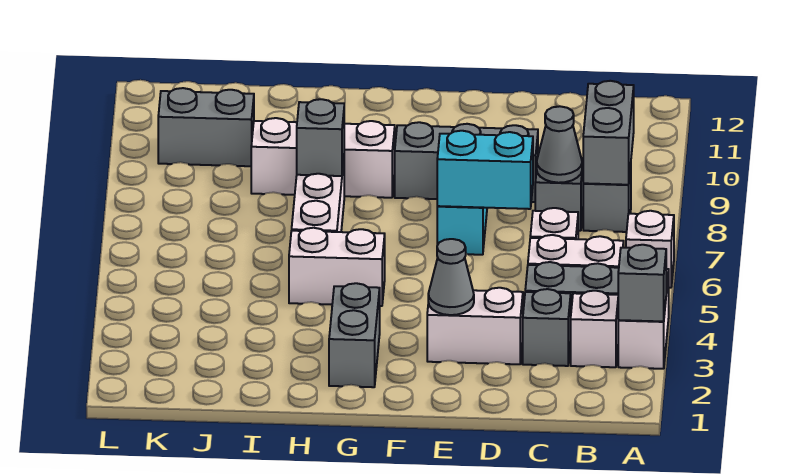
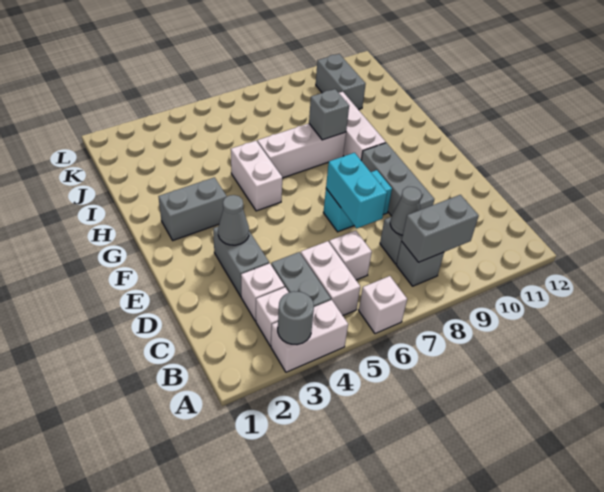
grey 1x1 brick [618,245,666,321] -> grey 1x1 round brick [278,291,314,345]
grey 1x1 brick [523,289,571,366] -> white 1x1 brick [241,263,285,321]
white 1x2 brick [427,288,523,364] -> grey 1x2 brick [213,227,269,296]

